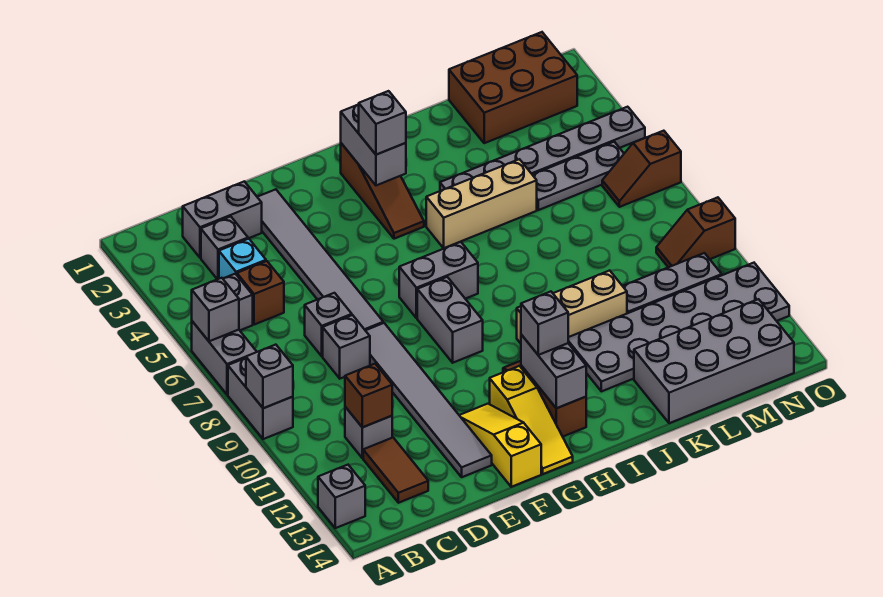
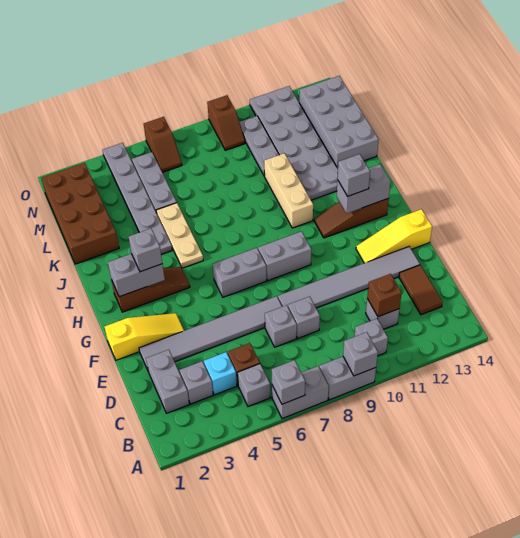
grey 1x1 brick [318,465,365,528] -> grey 1x1 brick moved to [355,319,388,356]
brown 1x2 tile [363,438,428,503] -> brown 1x2 tile turned to [399,265,443,315]
grey 1x2 brick [399,242,478,318] -> grey 1x2 brick turned to [213,248,267,297]
yellow 1x3 slope [490,366,573,474] -> yellow 1x3 slope moved to [105,313,184,360]
tan 1x3 brick [426,159,537,248] -> tan 1x3 plate [156,203,203,268]
brown 2x3 brick [449,32,577,143] -> brown 2x4 brick [41,163,119,264]

